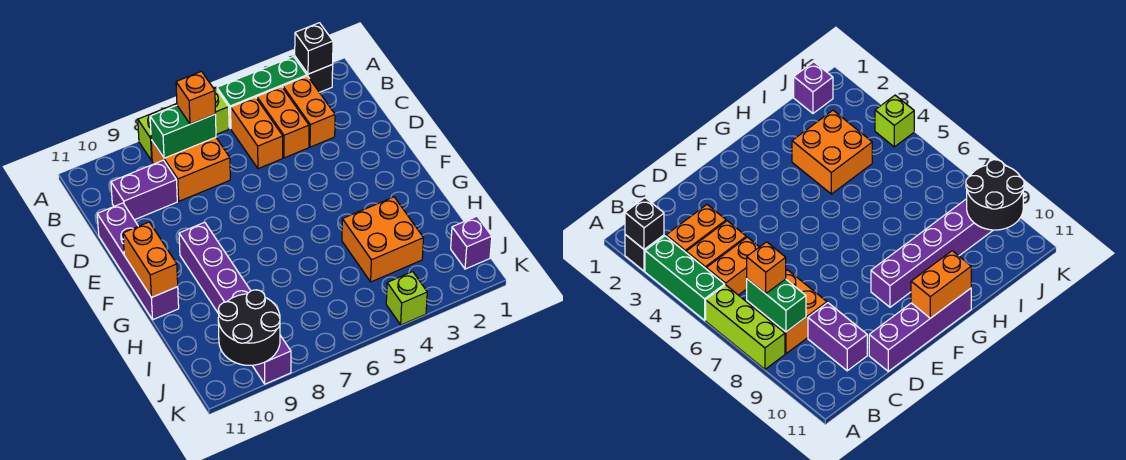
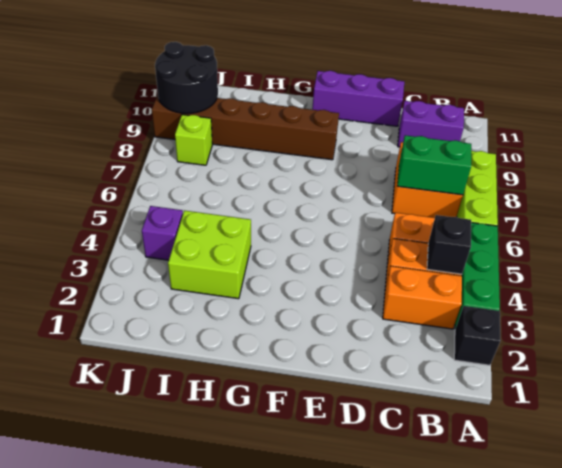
black 1x1 brick [295,23,333,74] -> black 1x1 brick moved to [427,215,471,274]
green 1x2 brick [150,105,216,158] -> green 1x2 brick turned to [397,135,471,195]
orange 1x1 brick [176,71,216,124] -> none
purple 1x2 brick [111,160,177,220] -> purple 1x2 brick turned to [398,101,464,147]
purple 1x4 brick [97,203,179,320] -> purple 1x3 brick [312,71,404,126]
purple 1x6 brick [179,222,291,384] -> brown 1x6 brick [152,94,339,160]
orange 1x2 brick [123,222,178,298] -> none
orange 2x2 brick [342,197,423,282] -> lime 2x2 brick [168,210,251,299]
purple 1x1 brick [451,216,492,269] -> purple 1x1 brick moved to [142,206,183,260]
lime 1x1 brick [386,272,427,325] -> lime 1x1 brick moved to [175,115,212,165]

